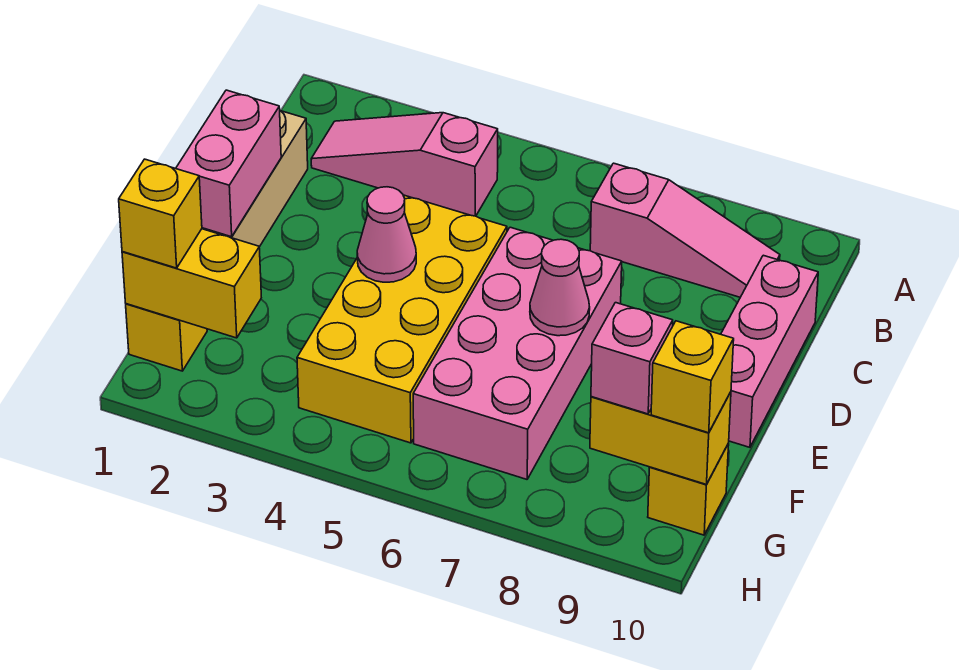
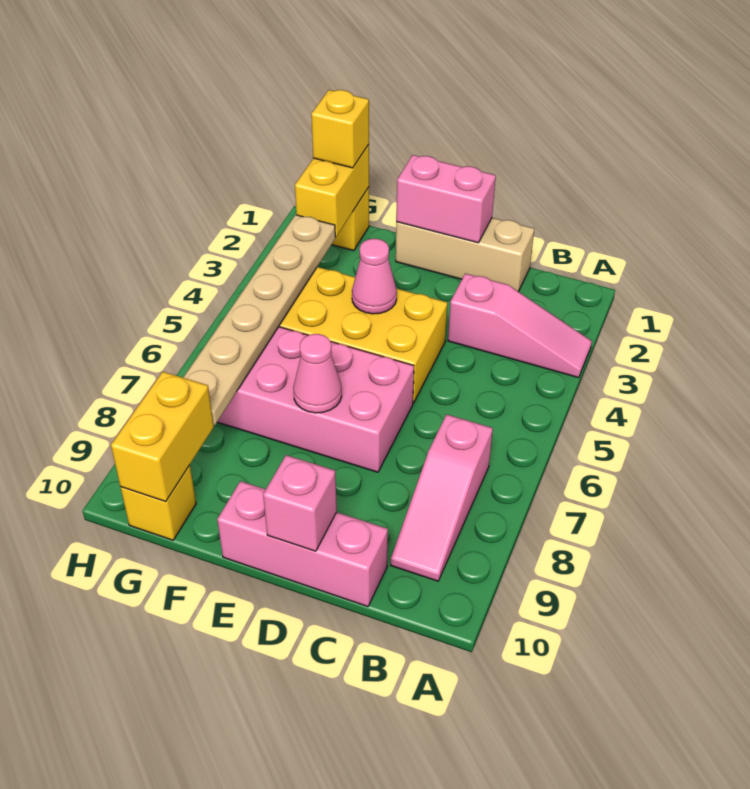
pink 1x3 slope [311,113,498,216] -> pink 1x3 slope turned to [448,273,592,378]
none -> tan 1x6 plate [183,215,335,425]
pink 1x1 brick [591,303,673,414] -> pink 1x1 brick moved to [263,455,337,551]
yellow 1x1 brick [651,321,734,433] -> none

